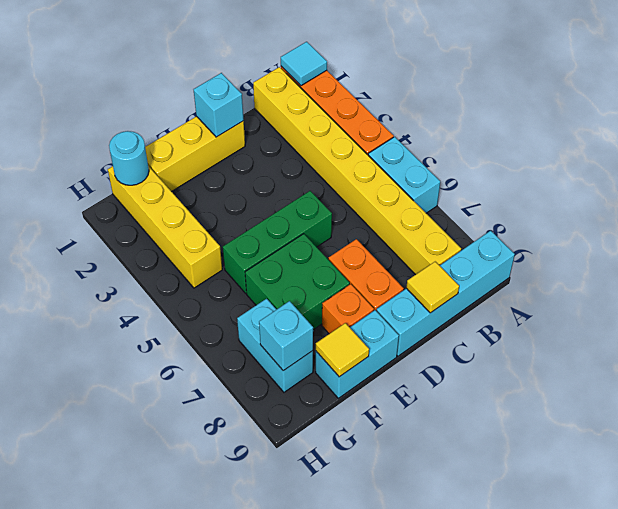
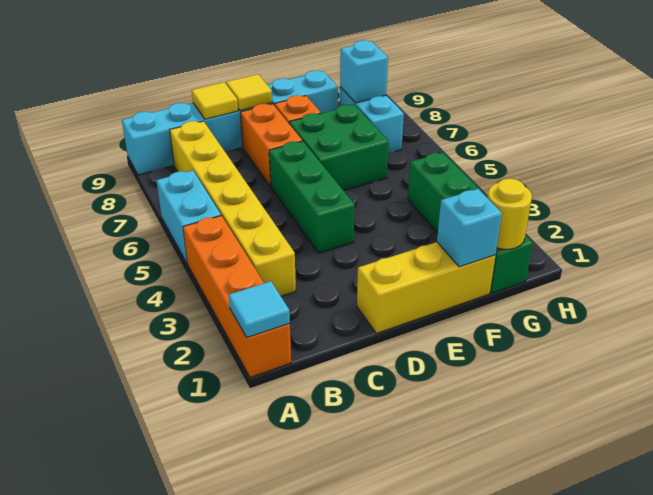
yellow 1x8 brick [253,67,461,275] -> yellow 1x6 brick [170,121,296,296]
cyan 1x1 brick [194,73,244,137] -> cyan 1x1 brick moved to [437,189,502,267]
green 1x3 brick [223,191,332,293] -> green 1x3 brick turned to [269,141,355,253]
yellow 1x1 tile [316,323,369,377] -> yellow 1x1 tile moved to [226,74,272,110]
yellow 1x4 brick [108,166,222,288] -> green 1x4 brick [408,153,533,293]
cyan 1x1 round brick [109,131,149,185] -> yellow 1x1 round brick [487,178,532,249]

